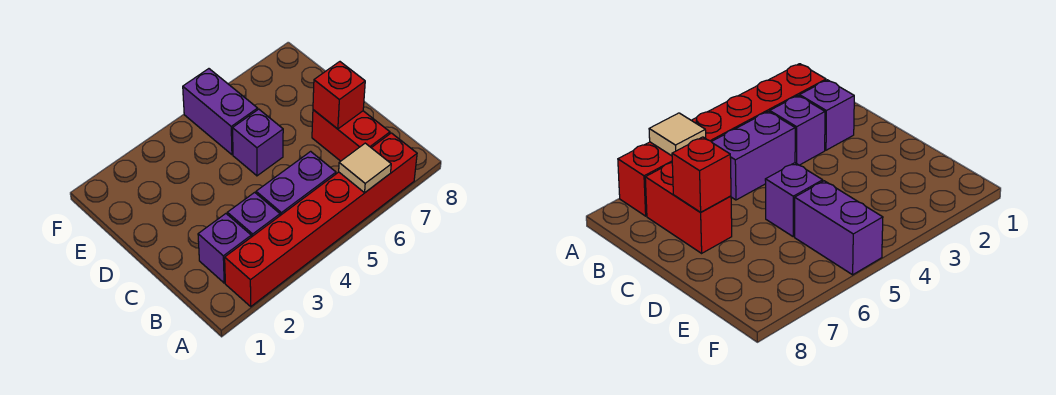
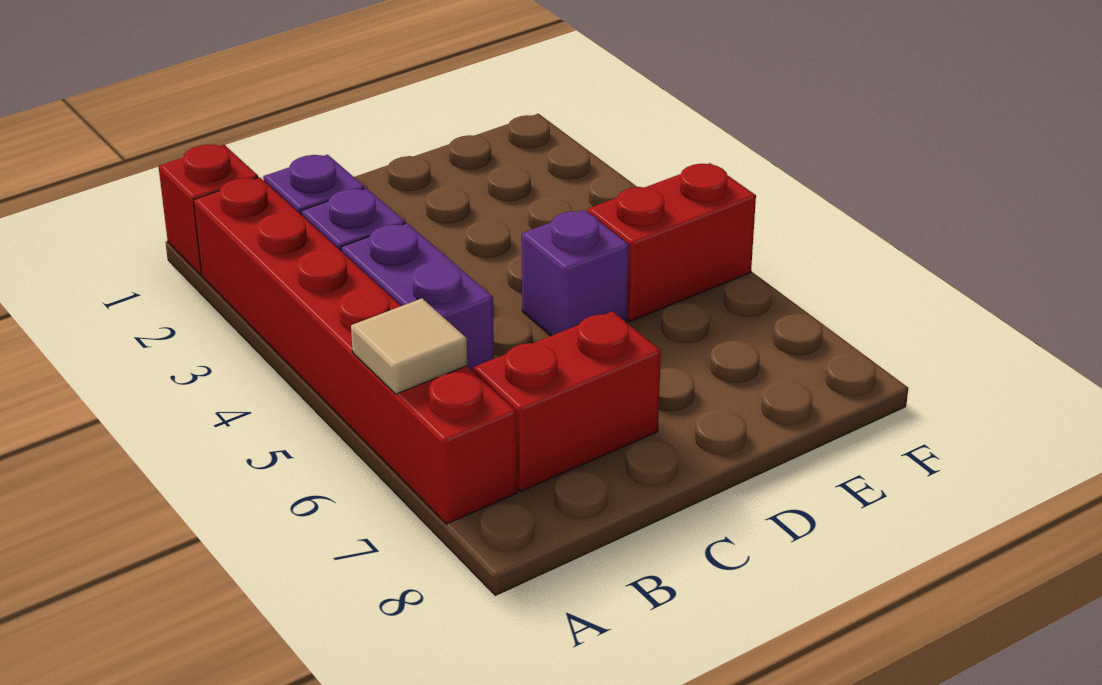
red 1x1 brick [313,62,365,129] -> red 1x1 brick moved to [158,144,258,275]
purple 1x2 brick [183,69,258,155] -> red 1x2 brick [587,163,756,321]

